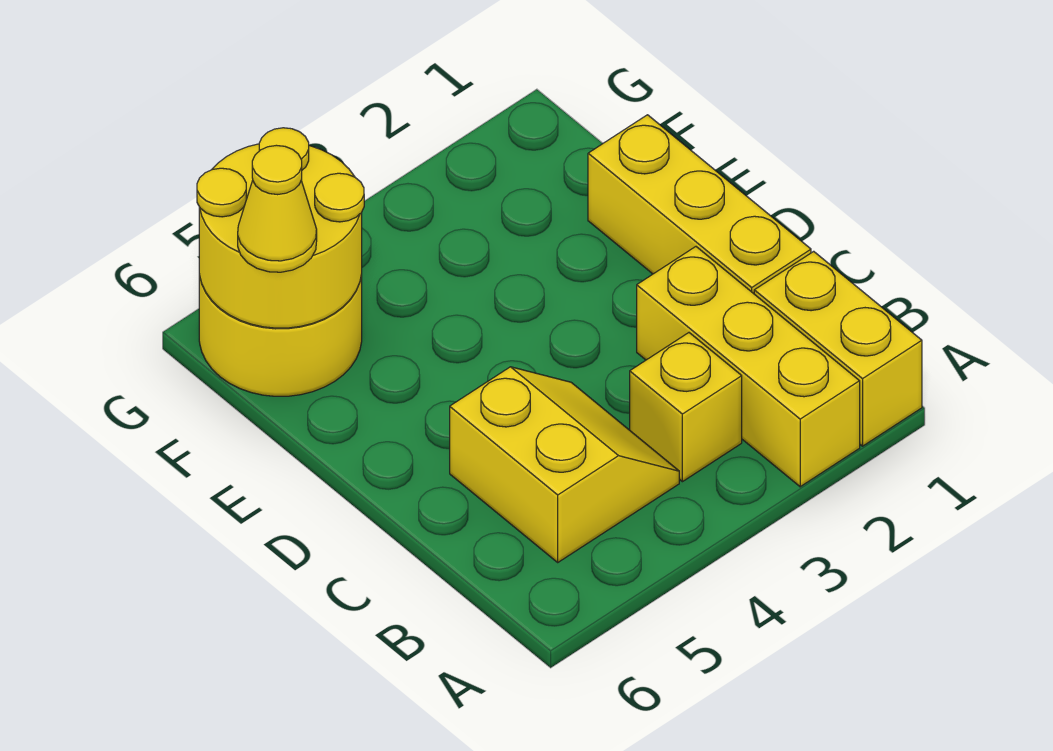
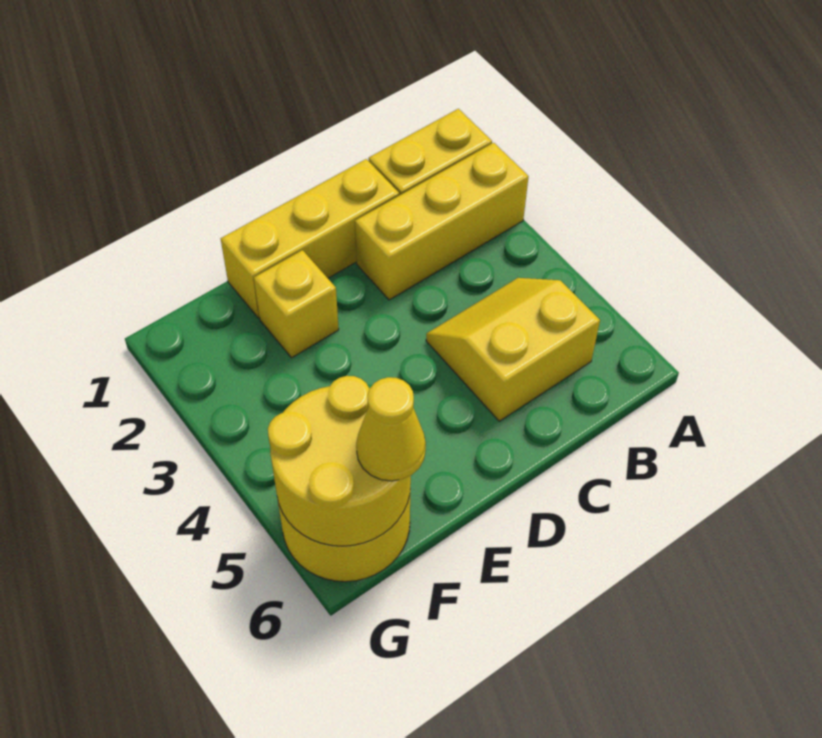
yellow 1x1 brick [630,333,742,482] -> yellow 1x1 brick moved to [254,250,339,358]

